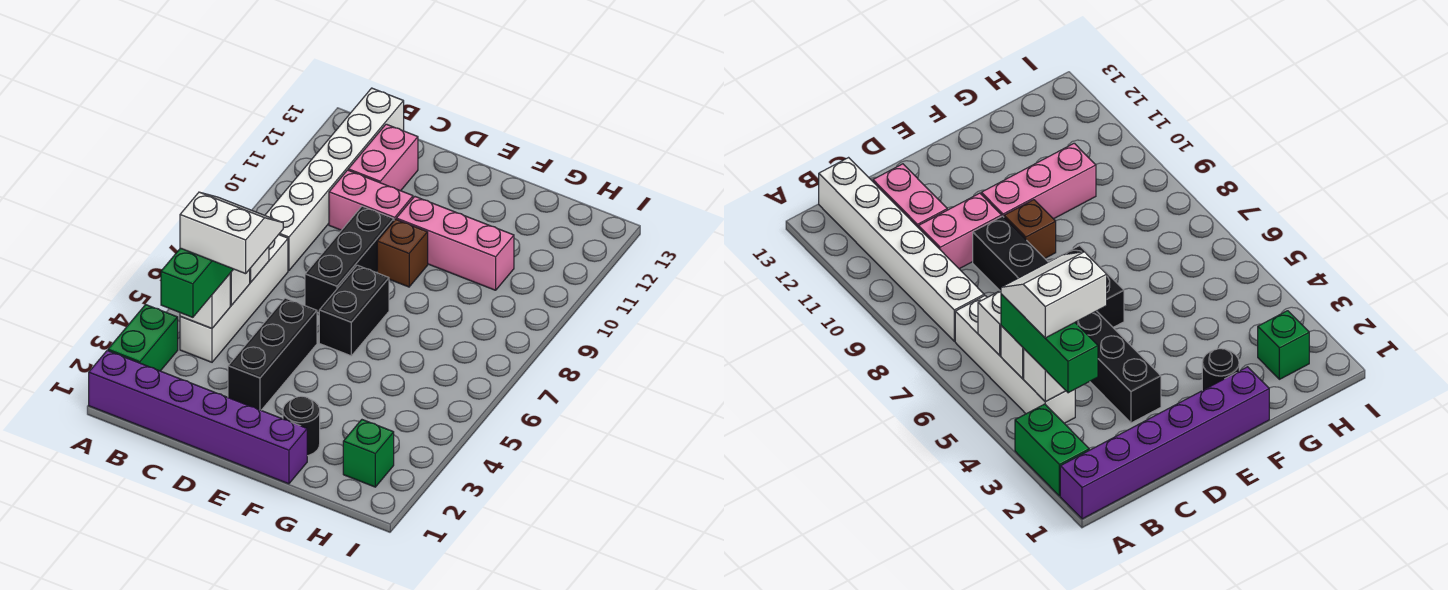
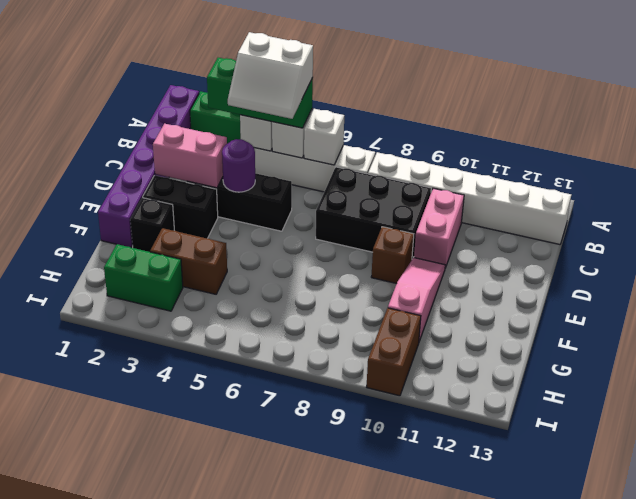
white 2x2 slope [180,192,283,274] -> white 2x2 slope turned to [228,32,313,119]
pink 1x2 brick [348,124,418,191] -> pink 1x2 brick moved to [153,124,227,188]
none -> purple 1x1 round brick [222,139,255,192]
black 1x3 brick [305,206,394,313] -> black 2x3 brick [316,167,431,259]
black 1x2 brick [319,265,389,356] -> black 1x2 brick moved to [143,175,218,238]
pink 1x3 brick [396,197,514,290] -> pink 1x3 slope [388,258,445,341]
black 1x1 round brick [283,396,320,456] -> black 1x1 brick [130,198,174,252]
none -> brown 1x2 brick [150,228,227,294]
green 1x1 brick [343,420,394,487] -> green 1x2 brick [104,244,183,311]
none -> brown 1x2 brick [367,308,421,396]

